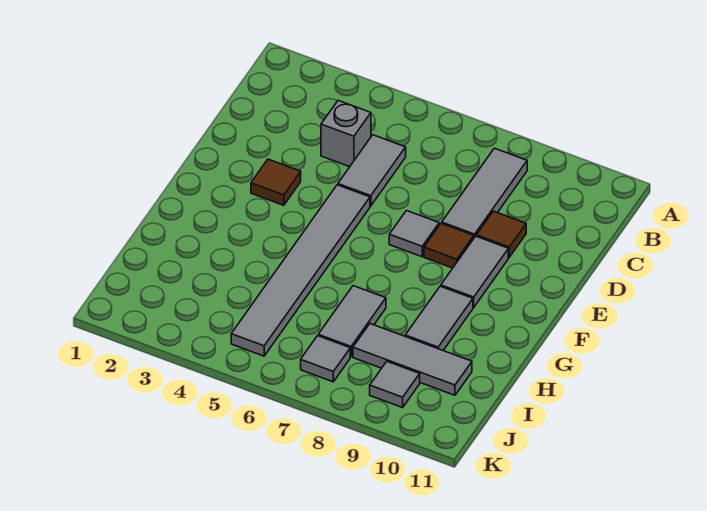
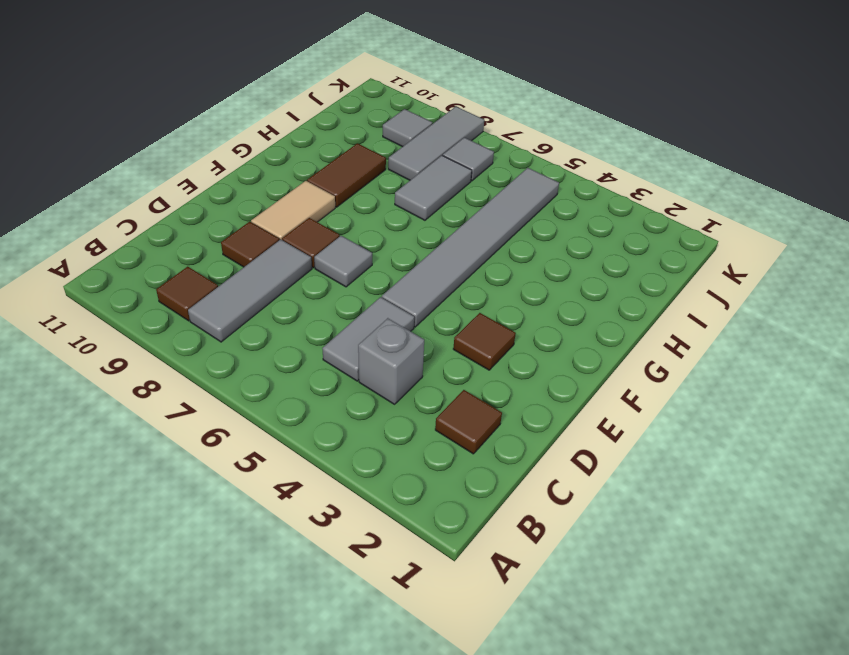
none -> brown 1x1 tile [156,267,218,321]
none -> brown 1x1 tile [435,390,502,454]
grey 1x2 tile [441,236,508,307] -> tan 1x2 tile [251,181,335,240]
grey 1x2 tile [405,286,473,350] -> brown 1x2 tile [307,143,386,207]
grey 1x3 tile [353,324,472,395] -> grey 1x3 tile turned to [388,107,484,180]

